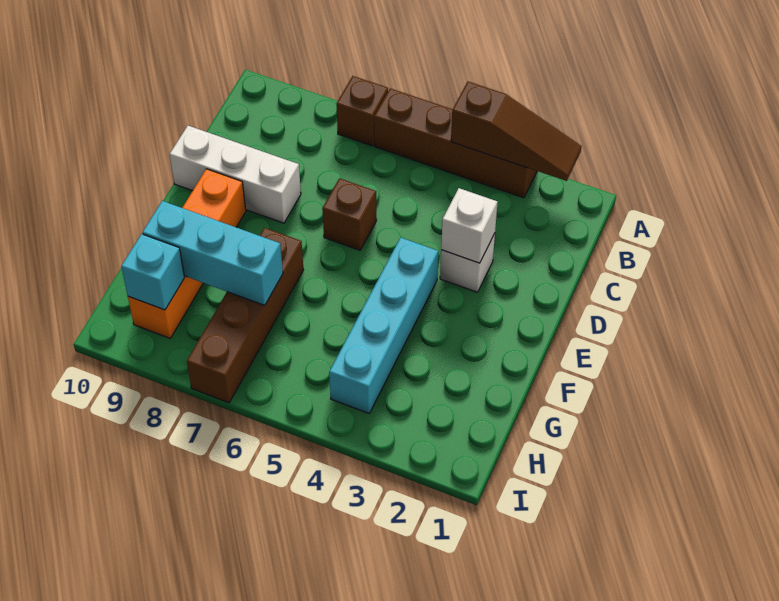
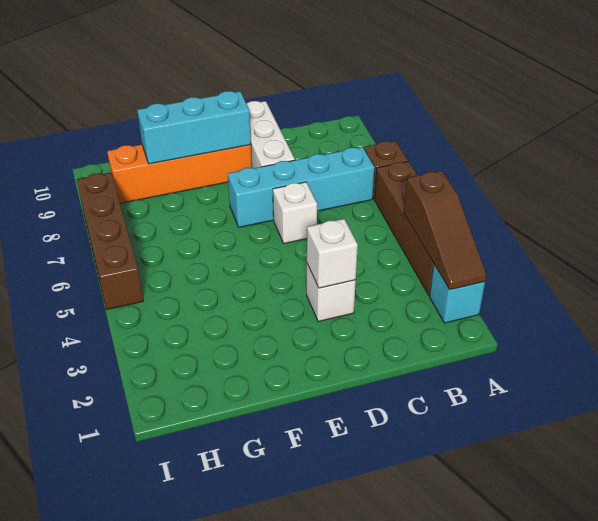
brown 1x1 brick [322,178,377,250] -> white 1x1 brick [273,182,317,243]
cyan 1x4 brick [329,238,438,413] -> cyan 1x4 brick moved to [228,147,375,227]
brown 1x4 brick [187,228,303,403] -> brown 1x4 brick turned to [77,173,143,309]
cyan 1x3 brick [143,201,283,305] -> cyan 1x3 brick turned to [137,91,251,164]
cyan 1x1 brick [121,234,184,310] -> cyan 1x1 brick moved to [429,265,485,323]

